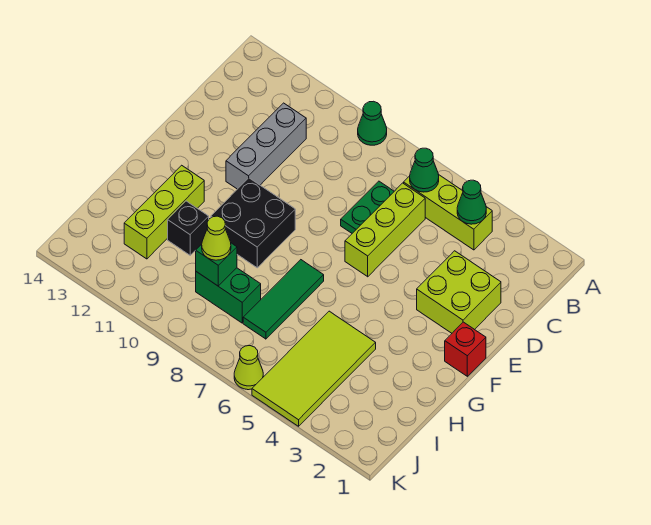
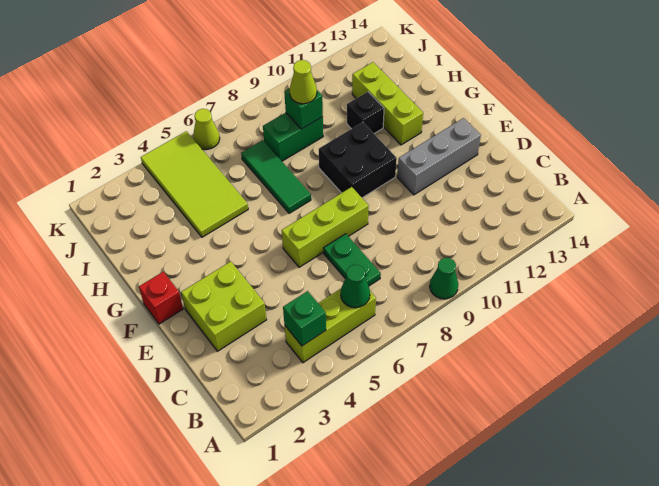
green 1x1 cone [457,180,486,224] -> green 1x1 brick [283,291,326,346]
lime 1x3 brick [345,183,425,277] -> lime 1x3 brick turned to [282,187,369,267]
grey 1x3 brick [226,103,306,189] -> grey 1x3 brick turned to [397,118,481,195]

